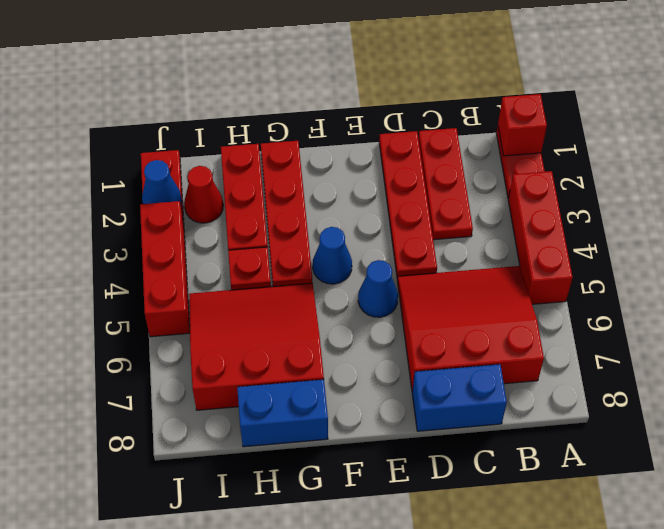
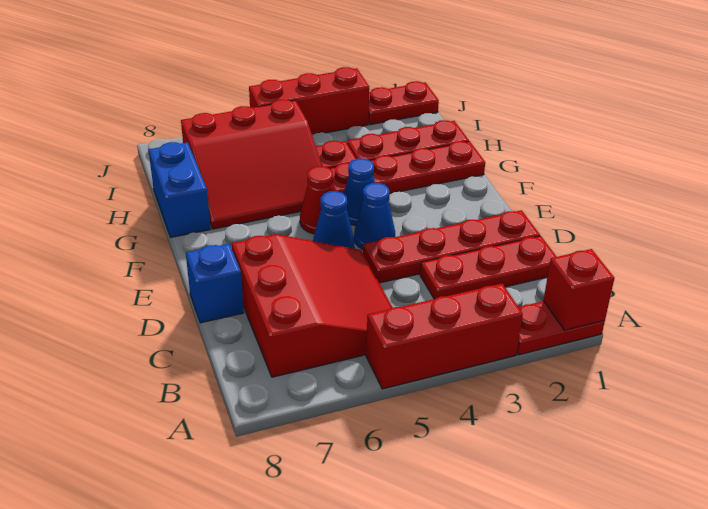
blue 1x2 brick [412,364,507,431] -> blue 1x1 brick [186,244,244,323]
red 3x3 slope [189,283,324,410] -> red 3x3 slope turned to [181,100,322,229]
red 1x1 cone [184,166,223,223] -> red 1x1 cone moved to [300,166,334,234]
blue 1x1 cone [142,160,182,205] -> blue 1x1 cone moved to [354,183,395,249]

